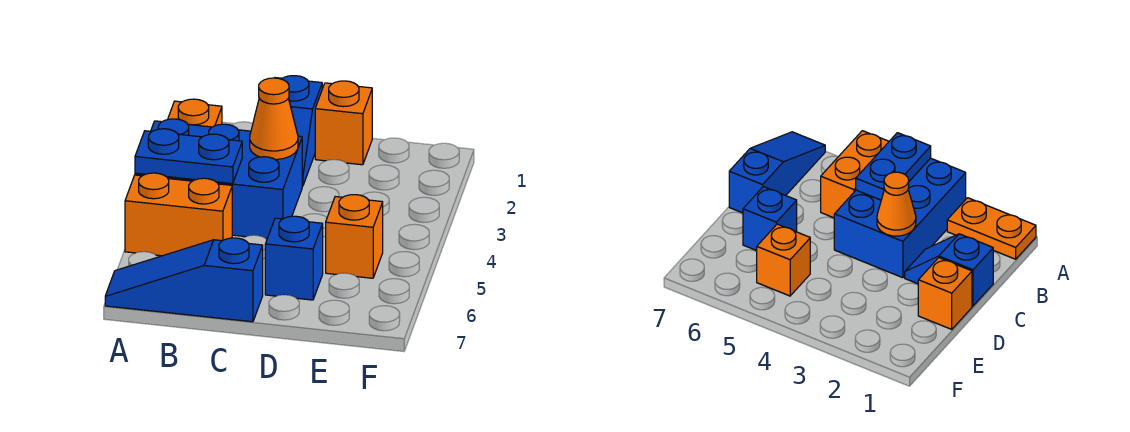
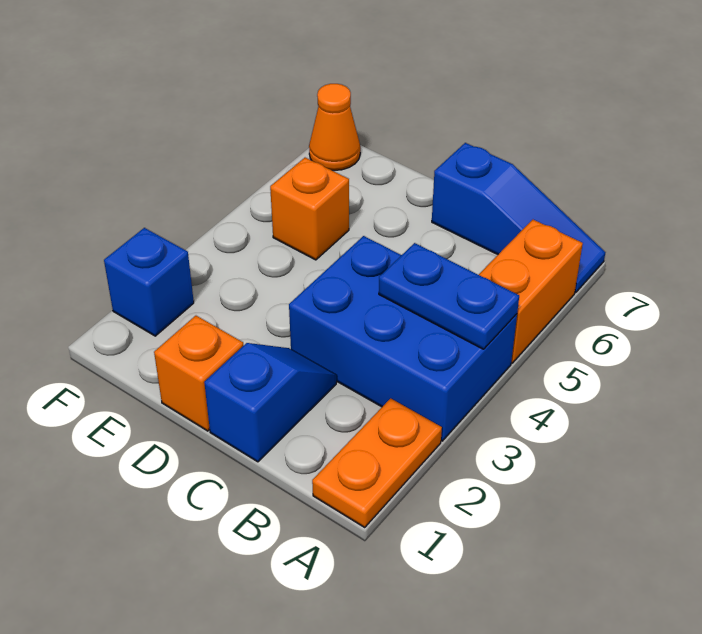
orange 1x2 brick [125,173,232,256] -> orange 1x2 brick turned to [479,220,583,363]
orange 1x1 cone [250,78,298,160] -> orange 1x1 cone moved to [309,84,360,171]
blue 1x1 brick [265,216,323,300] -> blue 1x1 brick moved to [104,228,194,336]

